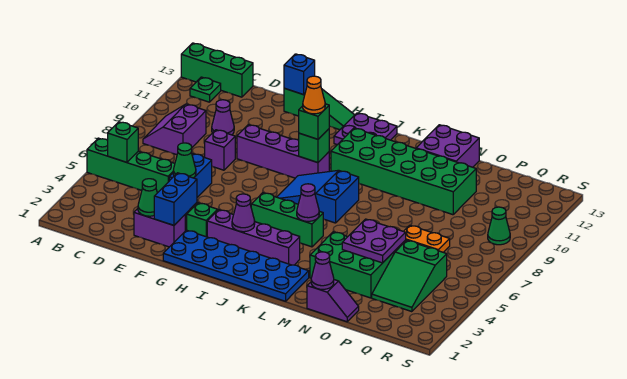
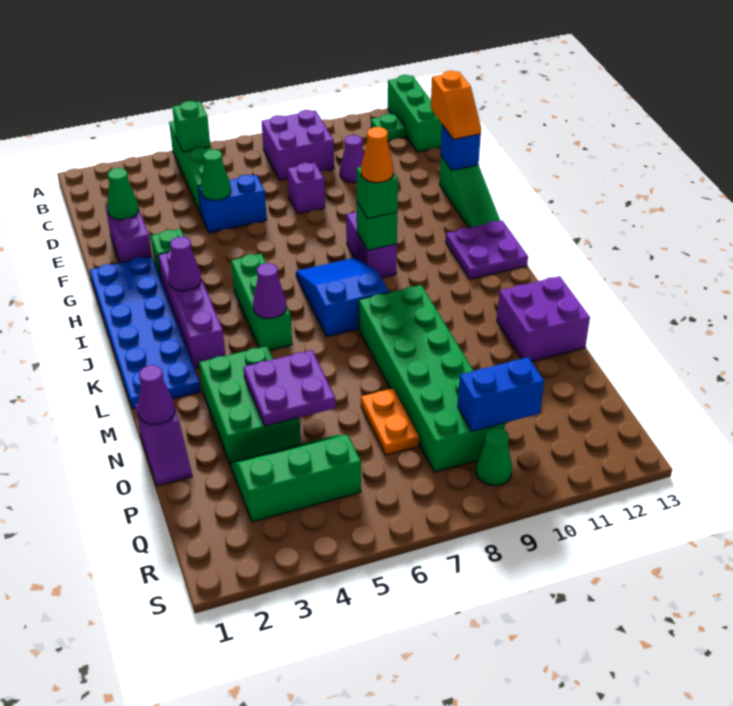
purple 2x2 slope [143,104,206,155] -> purple 2x2 brick [262,110,334,180]
none -> orange 1x2 slope [431,71,481,139]
blue 1x2 brick [154,173,197,225] -> blue 1x2 brick moved to [458,357,544,431]
purple 1x4 brick [237,125,329,178] -> purple 1x2 brick [346,212,397,278]
green 2x6 brick [331,128,476,215] -> green 2x6 brick moved to [359,285,505,472]
green 2x3 slope [372,240,447,312] -> green 2x3 slope turned to [231,435,361,522]

